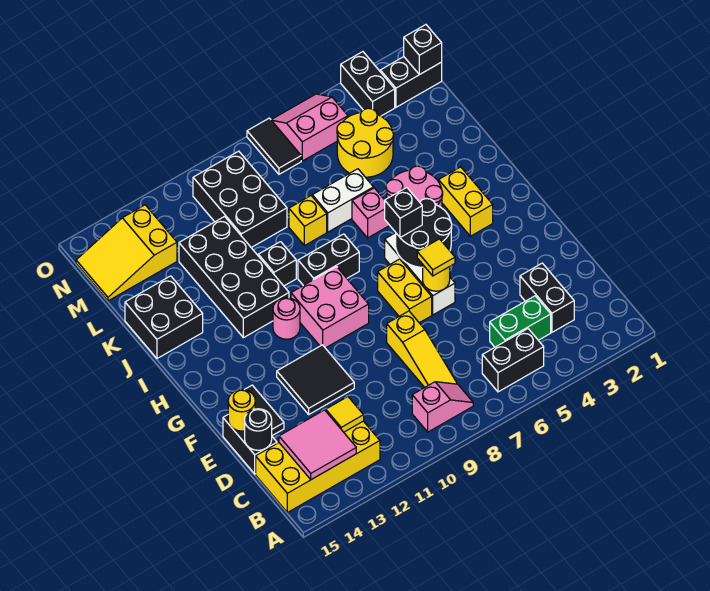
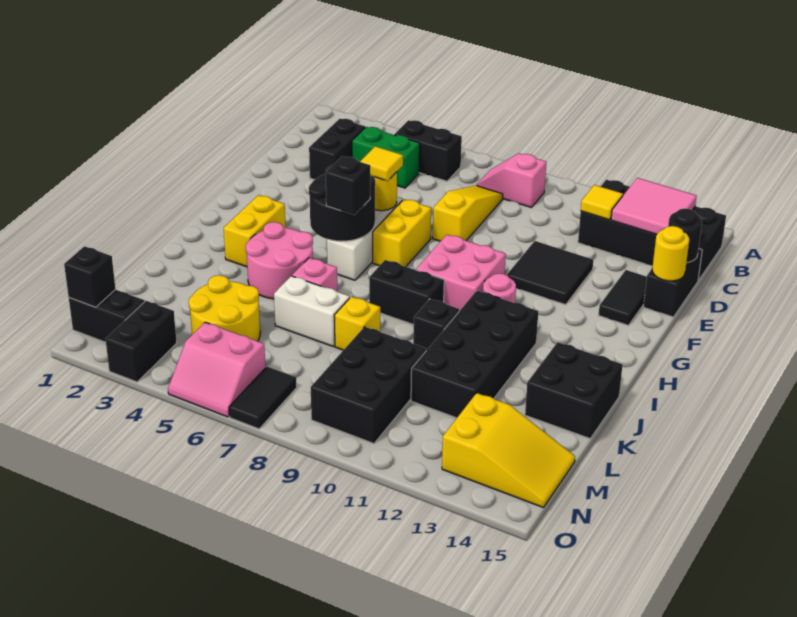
yellow 2x4 brick [256,421,380,512] -> black 2x4 brick [578,180,726,281]

